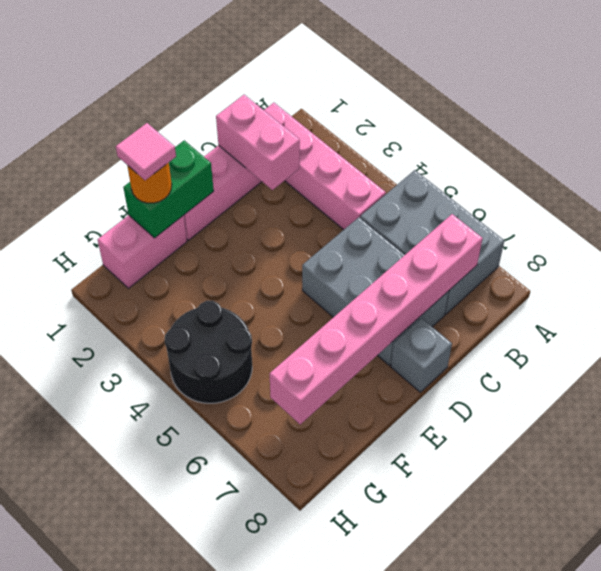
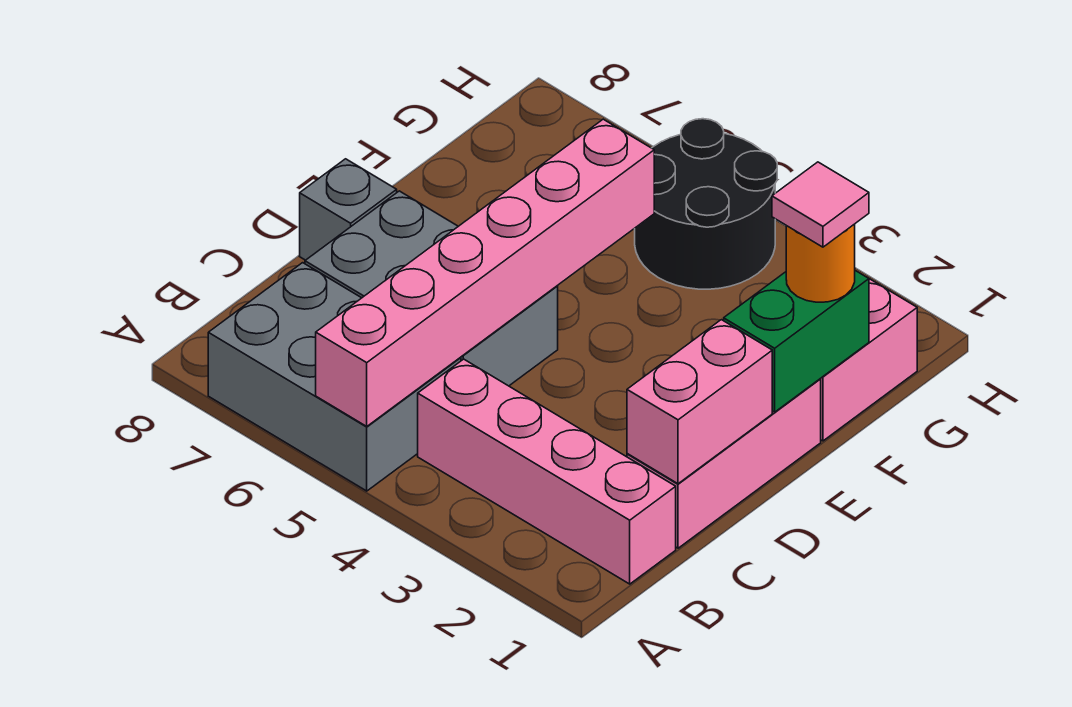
pink 1x6 brick [270,214,483,424] -> pink 1x6 brick moved to [316,119,654,426]
pink 1x2 brick [216,95,300,190] -> pink 1x2 brick turned to [627,320,772,484]

